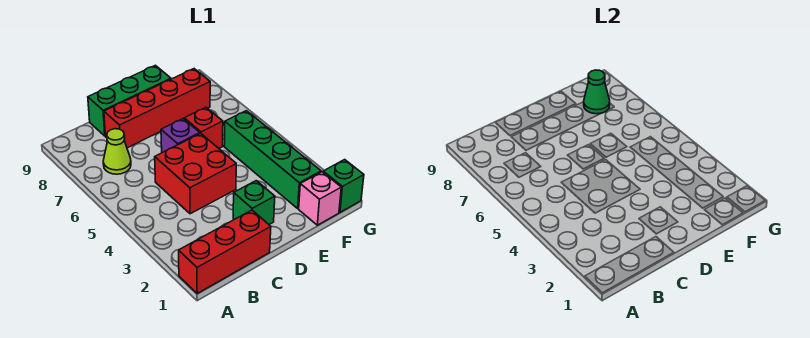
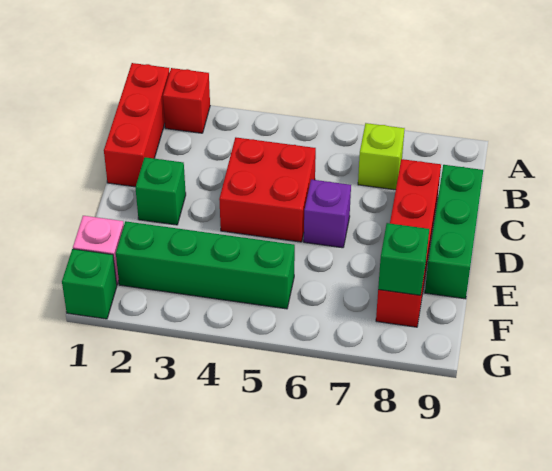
lime 1x1 cone [103,129,131,174] -> lime 1x1 brick [358,123,405,190]
red 1x1 brick [184,107,223,149] -> red 1x1 brick moved to [163,68,210,133]
green 1x1 cone [584,70,610,114] -> green 1x1 brick [378,223,429,295]

